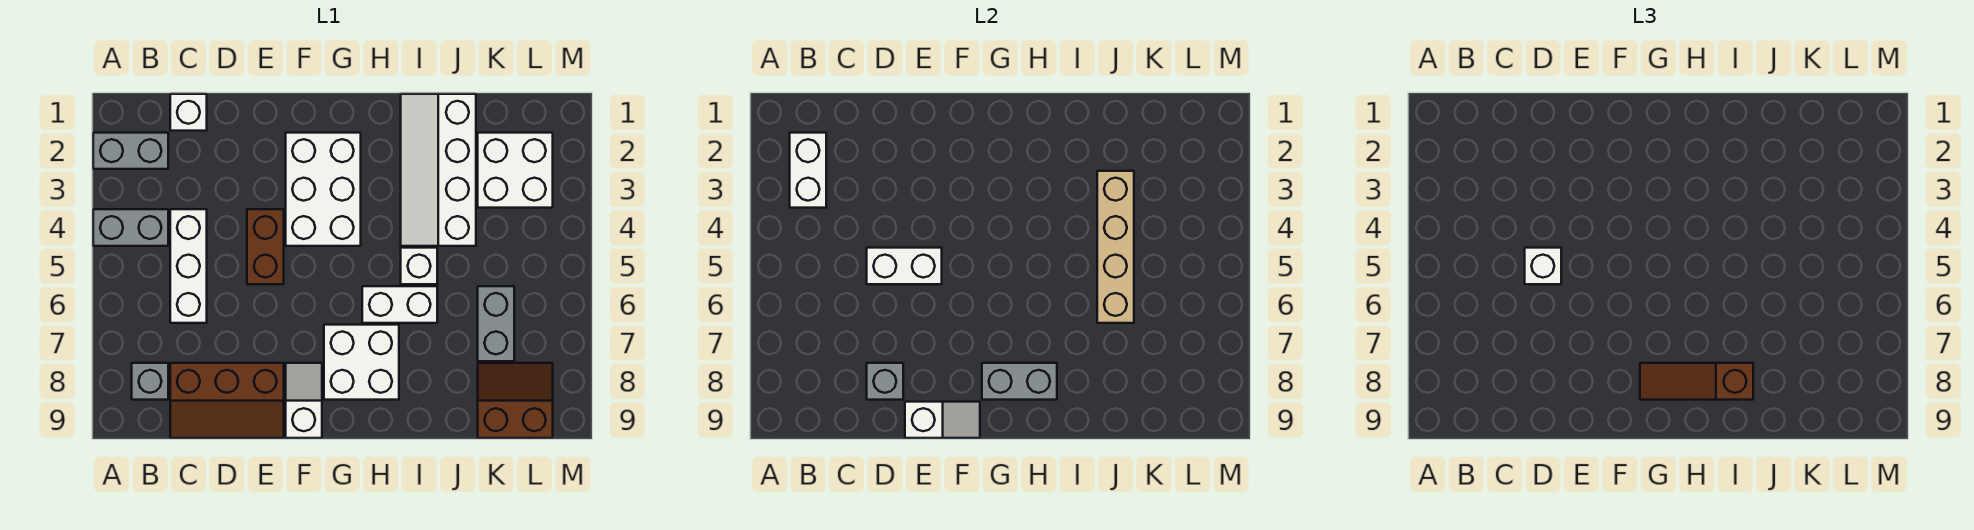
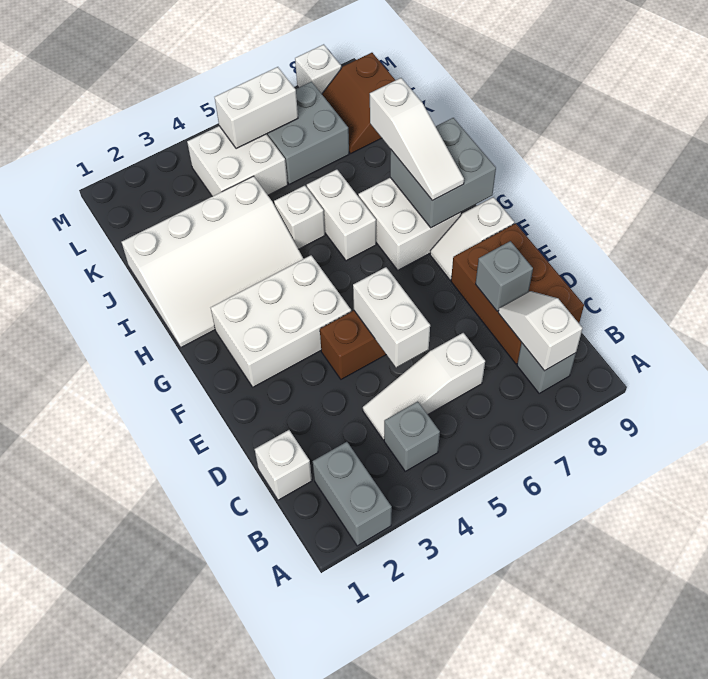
grey 1x2 brick [93,209,168,246] -> grey 1x1 brick [384,401,440,471]
white 1x2 brick [790,133,826,208] -> white 1x2 brick moved to [215,67,298,149]
white 1x3 brick [170,209,207,323] -> white 1x3 slope [363,333,485,440]
brown 2x3 slope [170,363,284,438] -> brown 2x3 brick [451,223,584,364]
white 1x1 brick [1525,248,1561,284] -> white 1x1 brick moved to [295,44,341,94]
white 1x2 slope [905,402,980,438] -> white 1x2 slope moved to [498,291,583,371]
grey 1x2 brick [982,363,1057,400] -> grey 2x2 brick [390,118,496,228]
brown 1x3 slope [1640,363,1753,400] -> white 1x3 slope [370,78,464,201]
white 2x4 slope [401,94,476,246] -> white 3x4 slope [122,176,303,347]
tan 1x4 brick [1097,171,1134,323] -> none
white 2x2 brick [478,133,553,208] -> white 2x2 brick moved to [187,126,288,196]
grey 1x2 brick [478,286,514,361] -> grey 2x2 brick [267,82,349,184]

